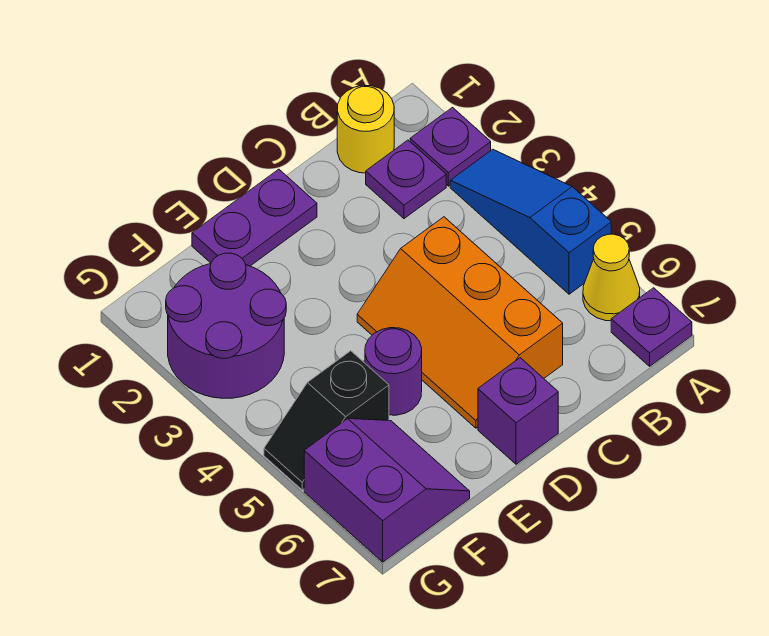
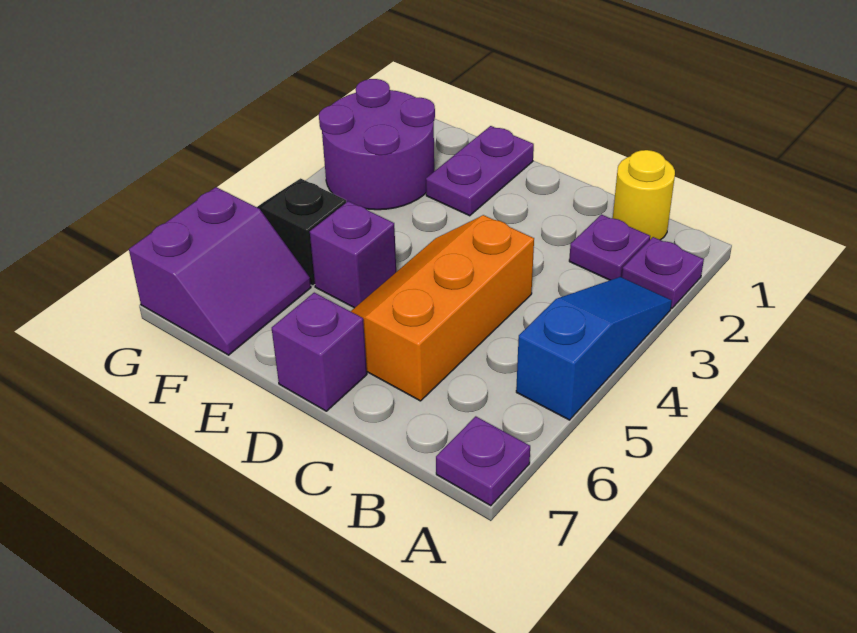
yellow 1x1 cone [583,234,640,321] -> none
purple 1x2 plate [192,169,317,266] -> purple 1x2 plate turned to [426,126,534,216]
purple 1x1 round brick [365,328,422,415] -> purple 1x1 brick [310,201,396,308]

